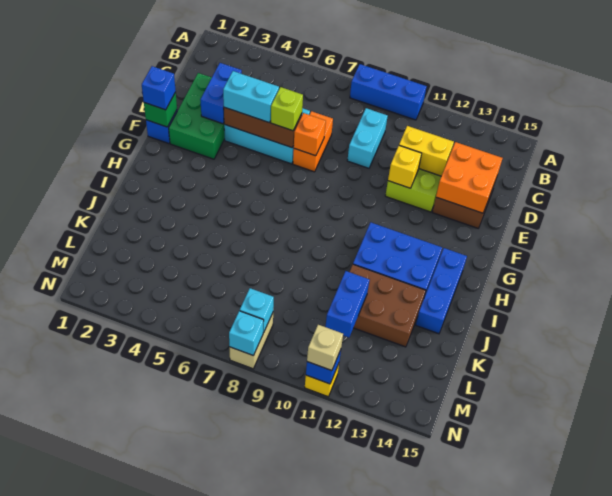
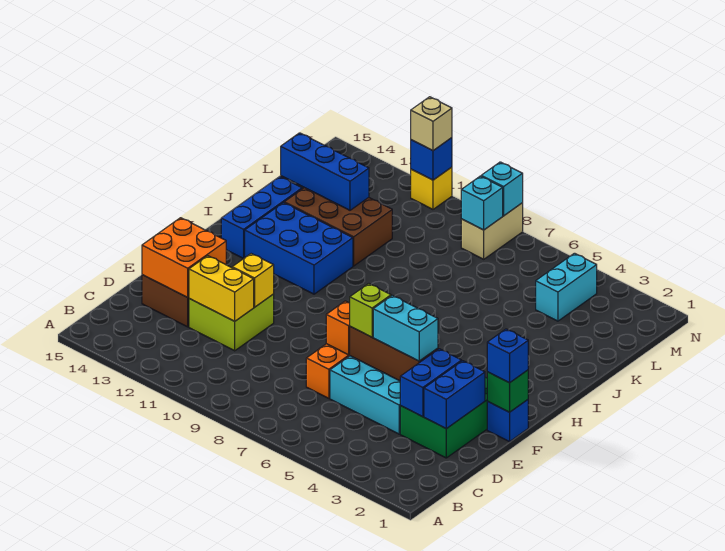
blue 1x3 brick [350,64,427,120] -> blue 1x3 brick moved to [281,133,369,210]
cyan 1x2 brick [347,108,388,168] -> cyan 1x2 brick moved to [536,253,597,321]
blue 1x2 brick [325,271,369,337] -> blue 1x2 brick moved to [424,361,485,429]

